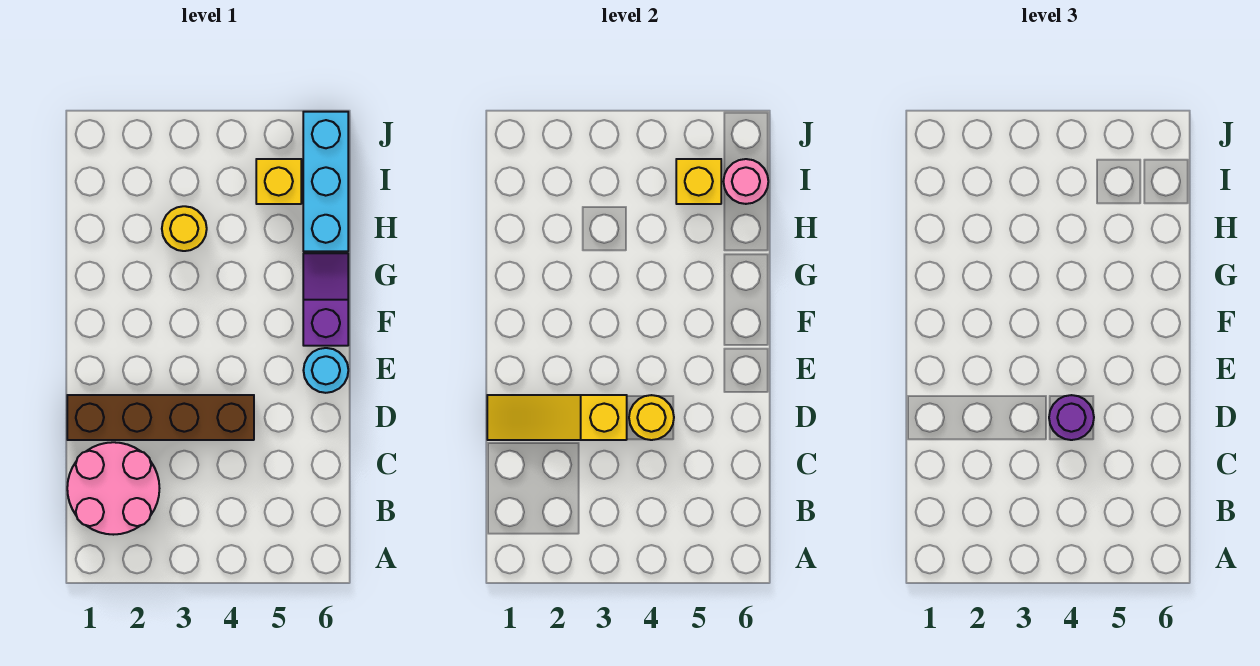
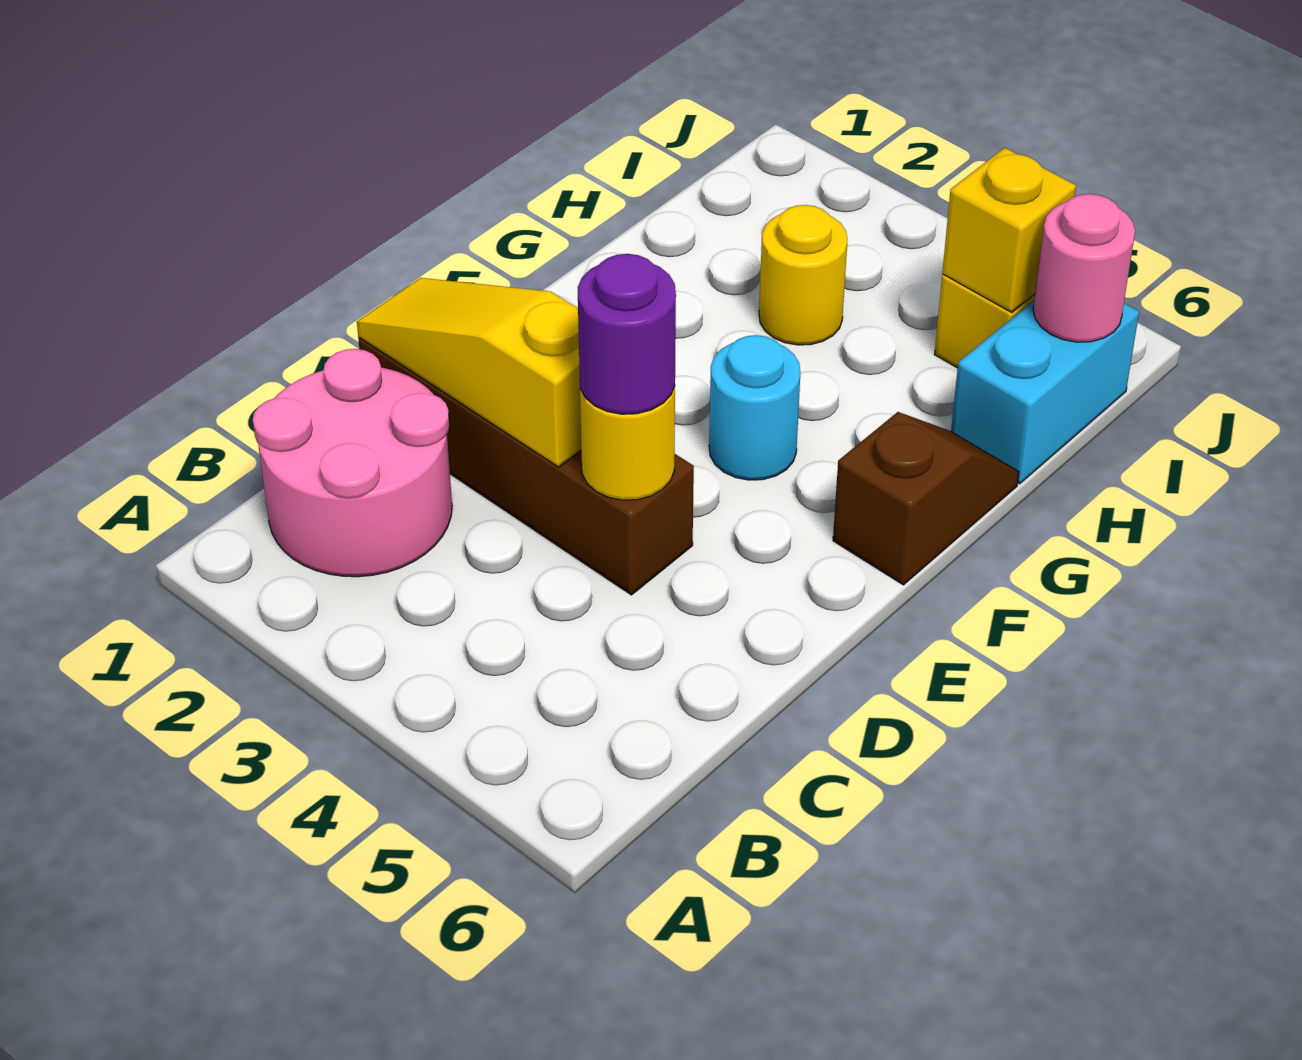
cyan 1x1 round brick [303,348,348,393] -> cyan 1x1 round brick moved to [709,335,800,480]
purple 1x2 slope [303,253,348,346] -> brown 1x2 slope [833,412,1019,585]
cyan 1x3 brick [303,112,348,251] -> cyan 1x2 brick [951,301,1139,484]

